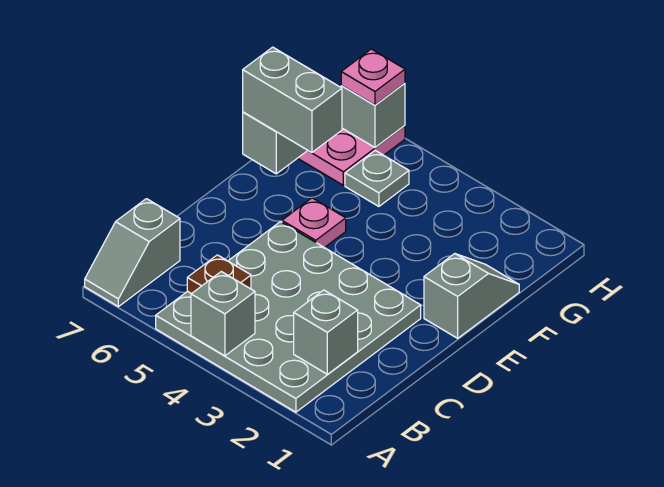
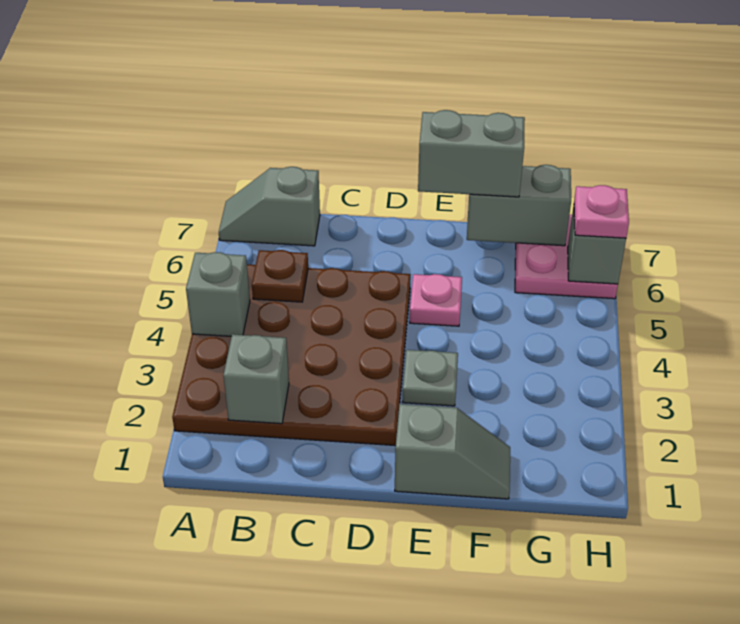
grey 4x4 plate [156,222,421,412] -> brown 4x4 plate [172,264,411,446]
grey 1x2 brick [243,47,342,153] -> grey 1x2 brick turned to [418,110,525,197]
grey 1x1 plate [345,151,409,206] -> grey 1x1 plate moved to [403,350,458,406]

